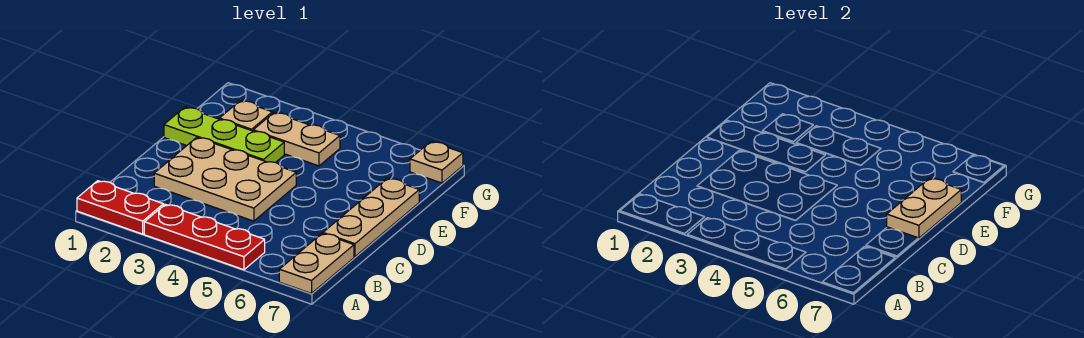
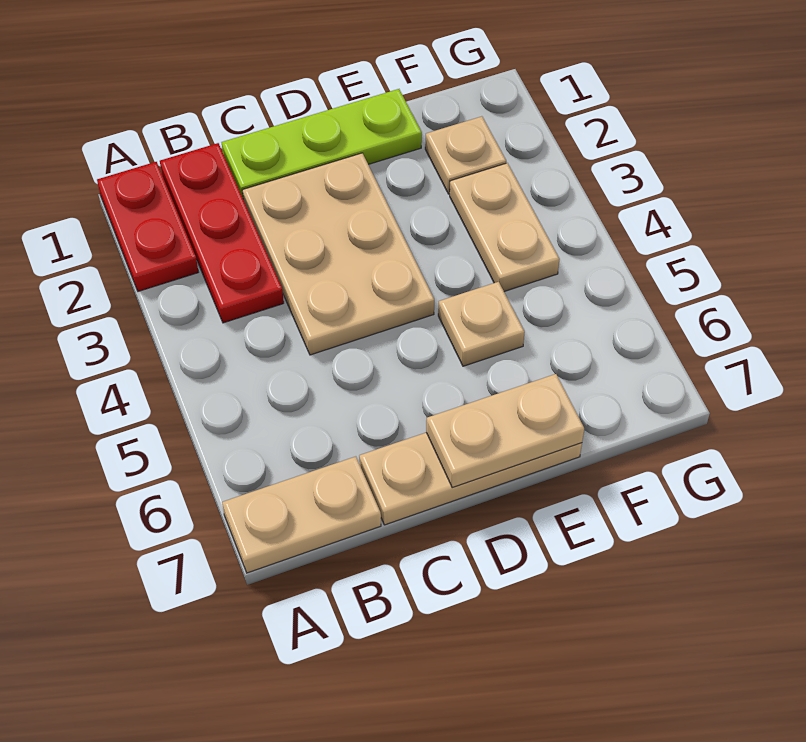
red 1x3 plate [144,204,265,270] -> red 1x3 plate moved to [160,143,284,323]
lime 1x3 plate [164,107,284,163] -> lime 1x3 plate turned to [221,89,422,197]
tan 1x1 plate [410,142,463,183] -> tan 1x1 plate moved to [438,282,525,366]

